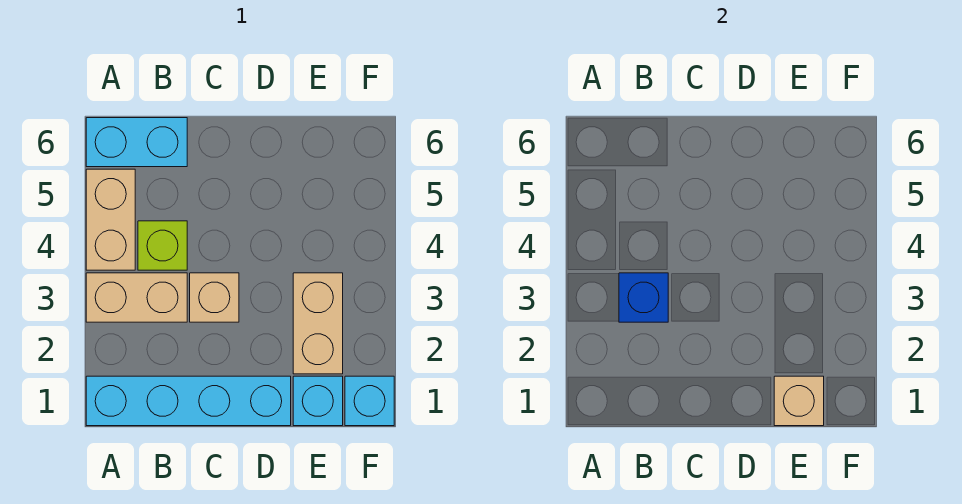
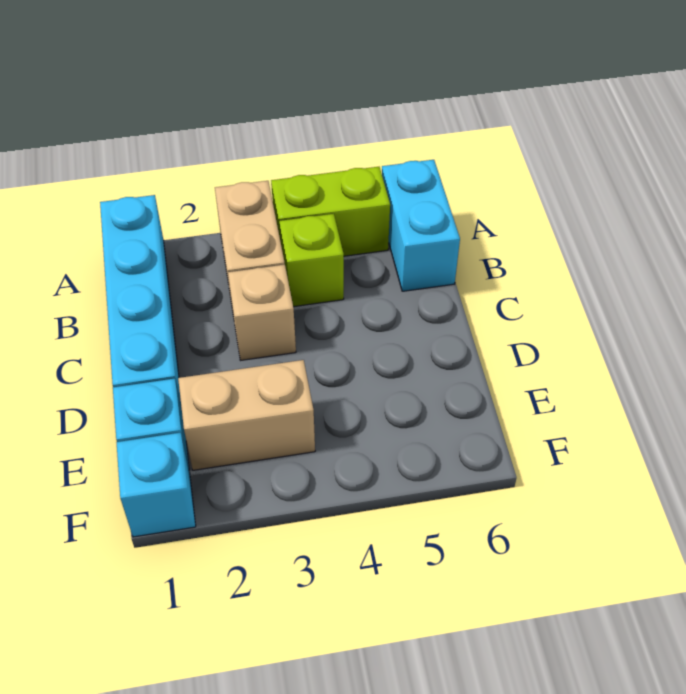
tan 1x2 brick [86,169,135,270] -> lime 1x2 brick [271,167,390,256]
blue 1x1 brick [619,273,668,322] -> none
tan 1x1 brick [774,376,824,426] -> none

